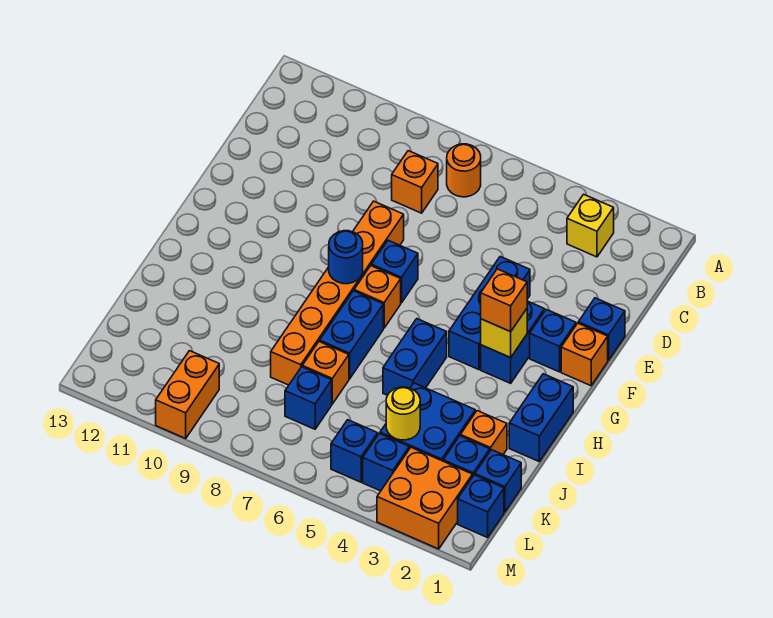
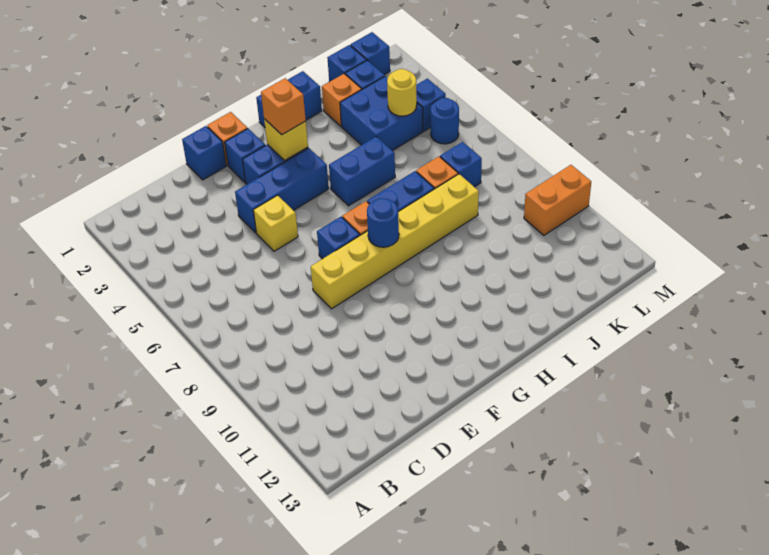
yellow 1x1 brick [567,194,614,257] -> yellow 1x1 brick moved to [253,195,298,251]
orange 1x1 round brick [447,144,481,197] -> none
orange 1x1 brick [392,151,438,213] -> none
orange 1x6 brick [271,201,404,385] -> yellow 1x6 brick [311,174,479,309]
orange 2x2 brick [377,447,473,549] -> none
blue 1x1 brick [331,420,378,482] -> blue 1x1 round brick [430,98,459,144]

